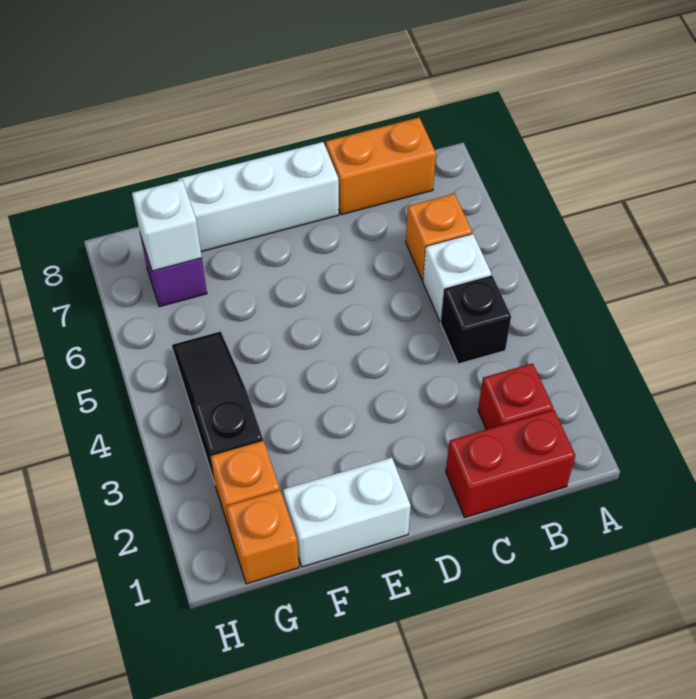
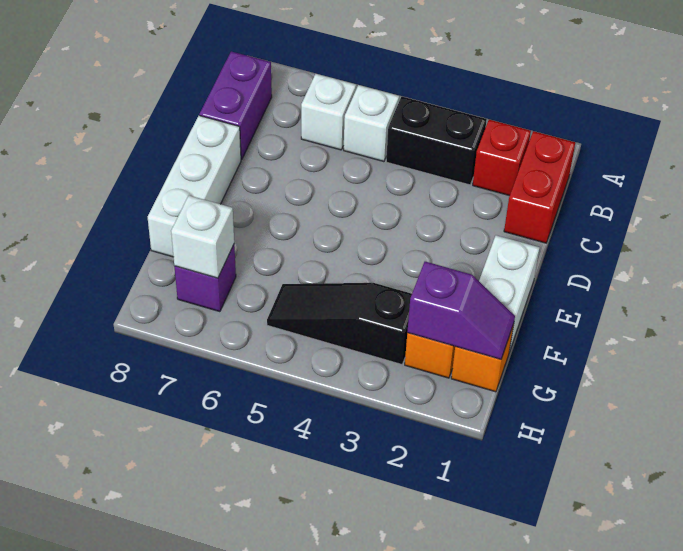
black 1x1 brick [441,275,511,364] -> black 1x2 brick [386,97,487,185]
orange 1x1 brick [406,194,472,280] -> white 1x1 brick [301,74,356,150]
orange 1x2 brick [326,118,436,215] -> purple 1x2 brick [199,51,272,160]
none -> purple 1x2 slope [407,262,515,359]

